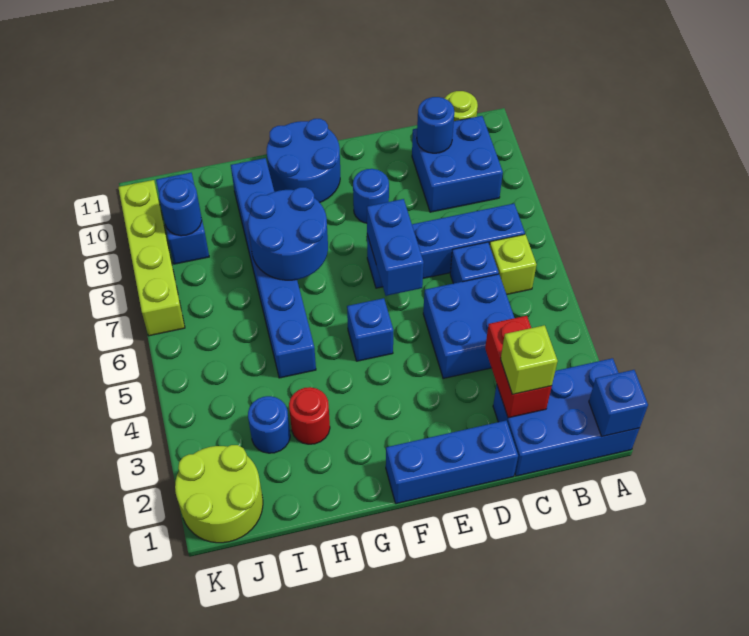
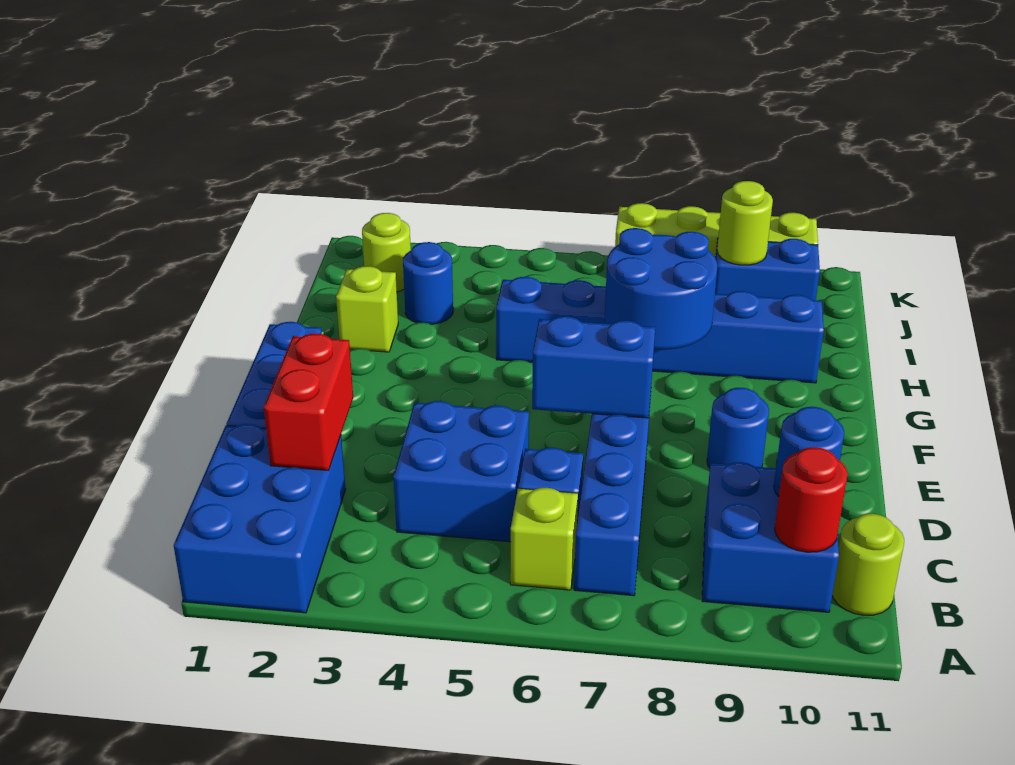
blue 1x1 brick [589,370,648,436] -> none
red 1x2 brick [485,316,552,418] -> red 1x2 brick turned to [264,334,353,470]
lime 1x1 brick [501,325,558,394] -> lime 1x1 brick moved to [336,266,398,352]
blue 1x1 brick [347,298,393,361] -> none
blue 2x2 round brick [267,119,340,203] -> none
red 1x1 round brick [289,387,330,444] -> red 1x1 round brick moved to [775,447,848,552]
lime 2x2 round brick [175,445,263,543] -> lime 1x1 round brick [362,213,411,292]
blue 1x1 round brick [159,178,202,236] -> lime 1x1 round brick [717,181,773,265]

